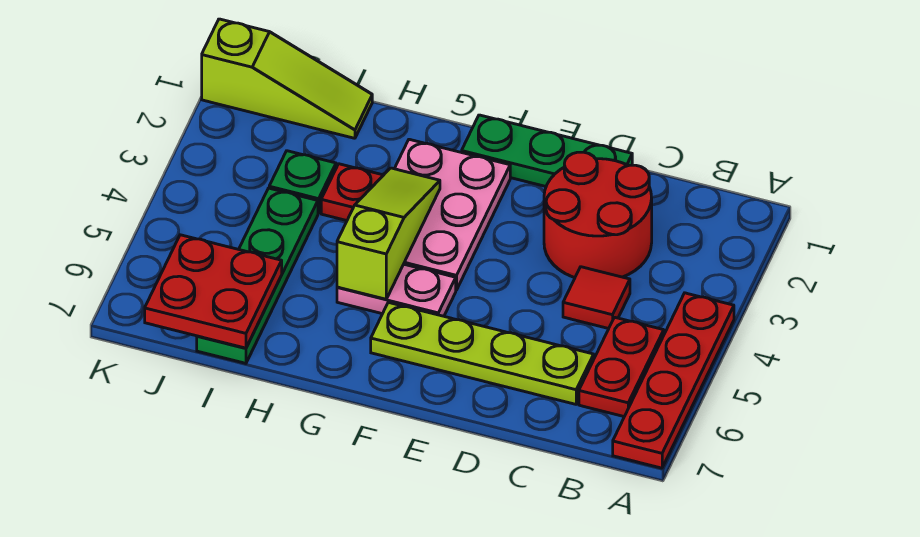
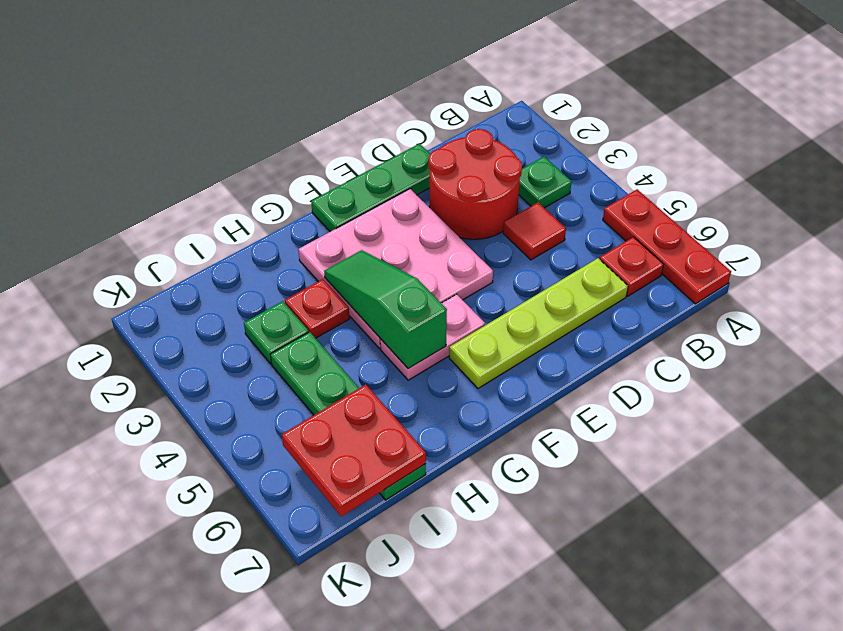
red 1x4 plate [613,293,734,468] -> red 1x3 plate [603,190,731,304]
none -> green 1x1 plate [519,157,572,208]
red 1x2 plate [579,317,664,417] -> red 1x1 plate [600,237,664,296]
pink 2x3 plate [395,139,510,290] -> pink 3x3 plate [298,189,493,348]
lime 1x3 slope [337,168,440,299] -> green 1x3 slope [324,250,447,369]
lime 1x3 slope [202,19,372,138] -> none

